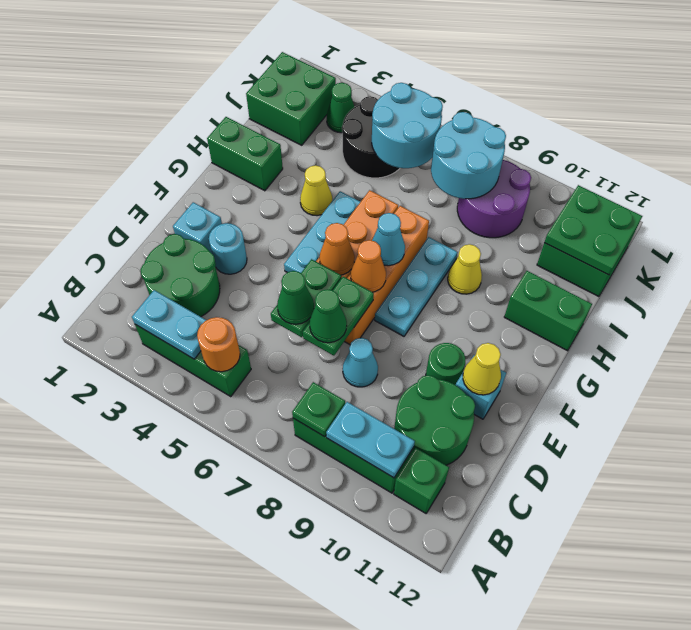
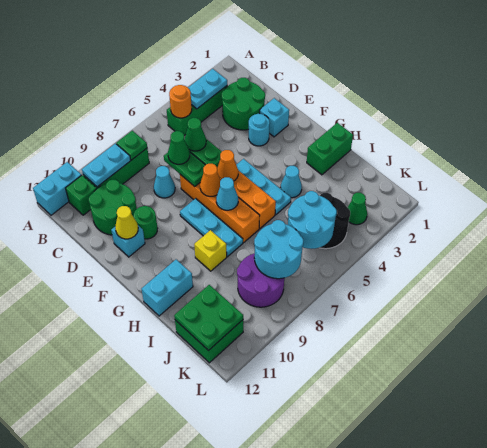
none -> cyan 1x2 brick [33,162,81,215]
yellow 1x1 cone [300,165,332,216] -> cyan 1x1 cone [281,166,302,198]
yellow 1x1 cone [448,244,482,294] -> yellow 1x1 brick [194,230,227,271]
green 1x2 brick [504,271,592,351] -> cyan 1x2 brick [141,260,193,316]
green 2x2 brick [246,52,336,145] -> none

